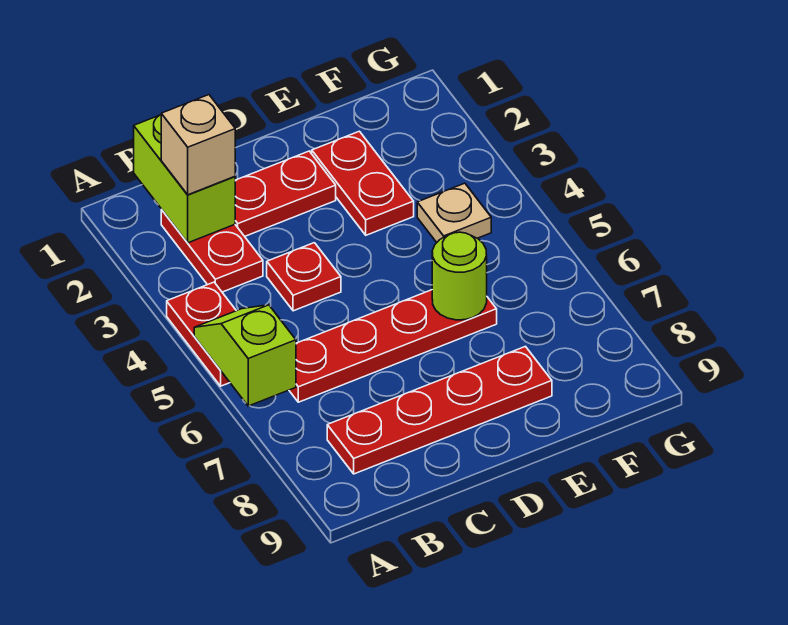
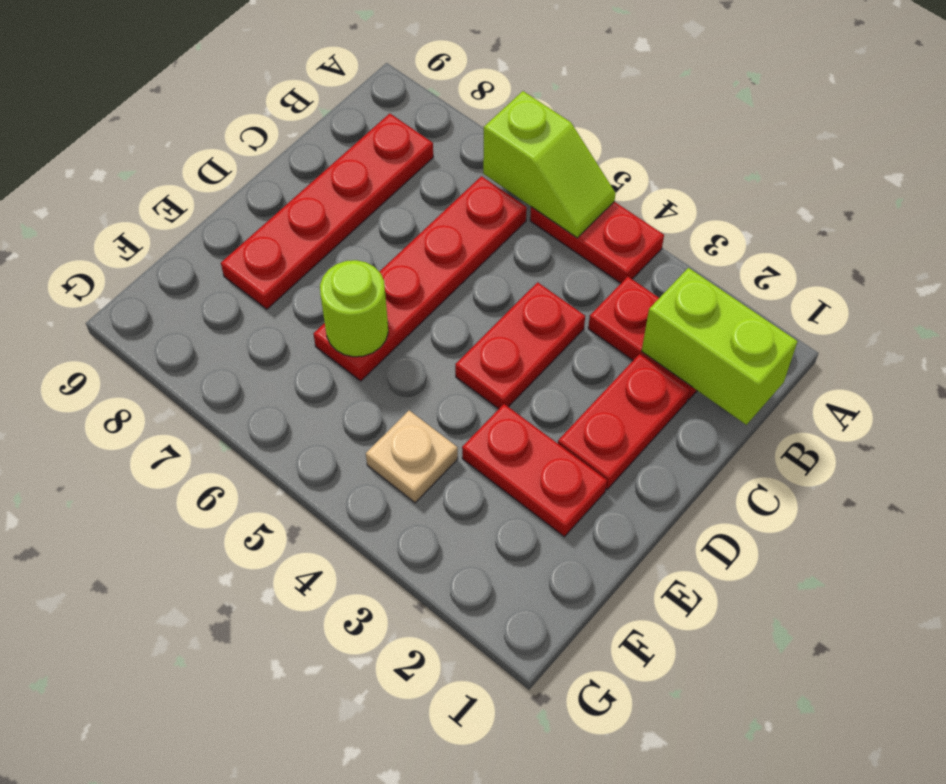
tan 1x1 brick [161,95,235,195] -> none
red 1x1 plate [267,243,341,311] -> red 1x2 plate [455,282,585,409]

